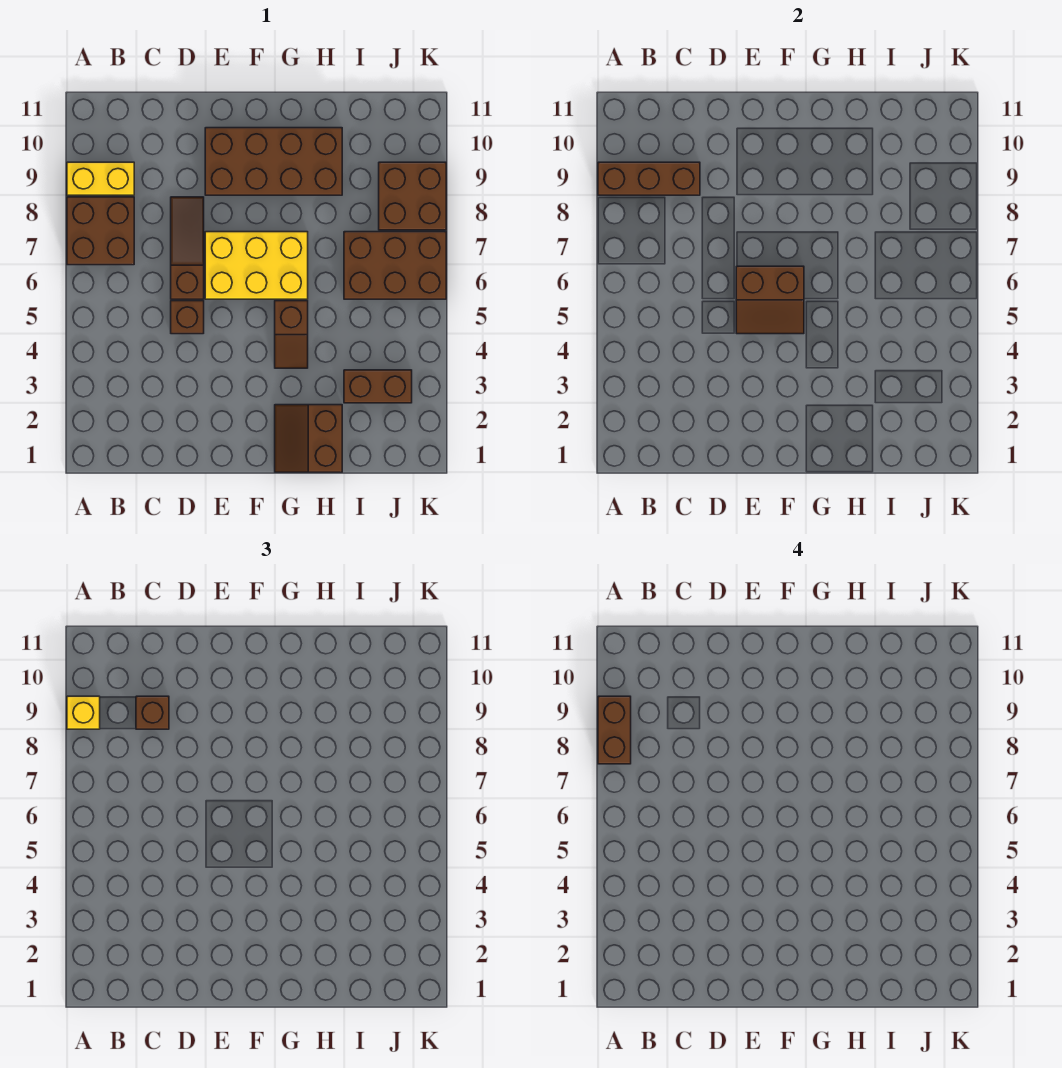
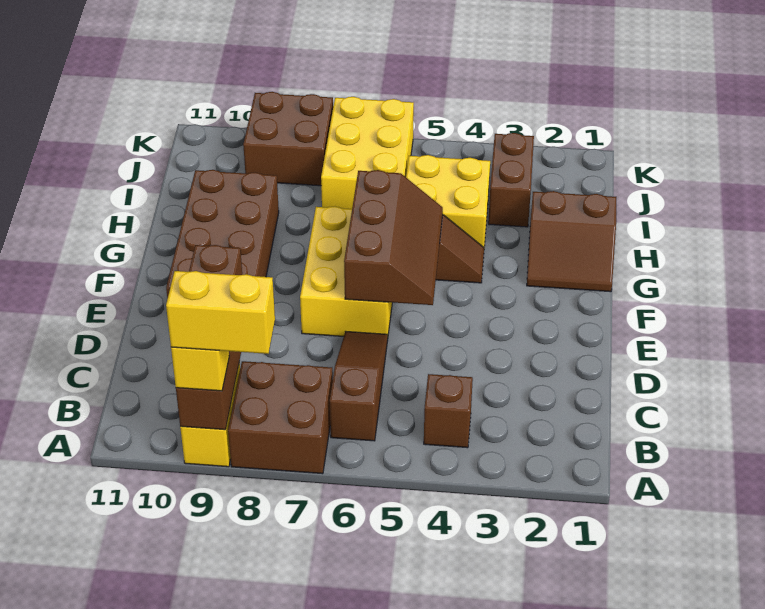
brown 1x2 brick [598,696,631,764] -> yellow 1x2 brick [166,271,275,354]
brown 1x1 brick [171,301,204,334] -> brown 1x1 brick moved to [424,374,473,448]
brown 1x3 slope [171,197,204,299] -> brown 1x3 slope turned to [330,332,388,441]
brown 2x2 slope [736,266,804,334] -> brown 2x3 slope [344,170,443,305]
none -> yellow 2x2 brick [406,155,490,247]
brown 2x3 brick [344,232,446,299] -> yellow 2x3 brick [321,97,414,209]

